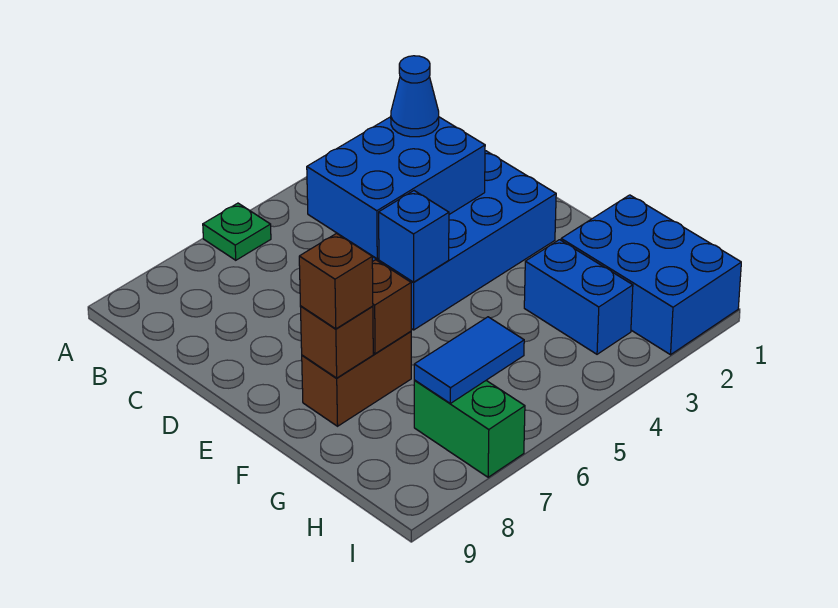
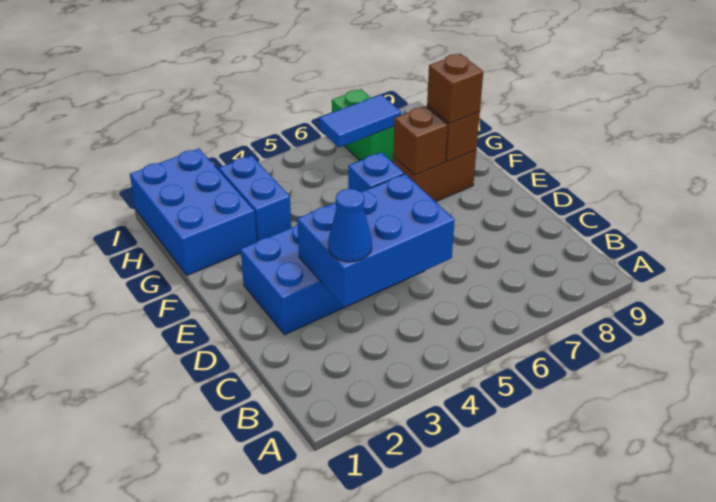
green 1x1 plate [203,203,271,260] -> none

